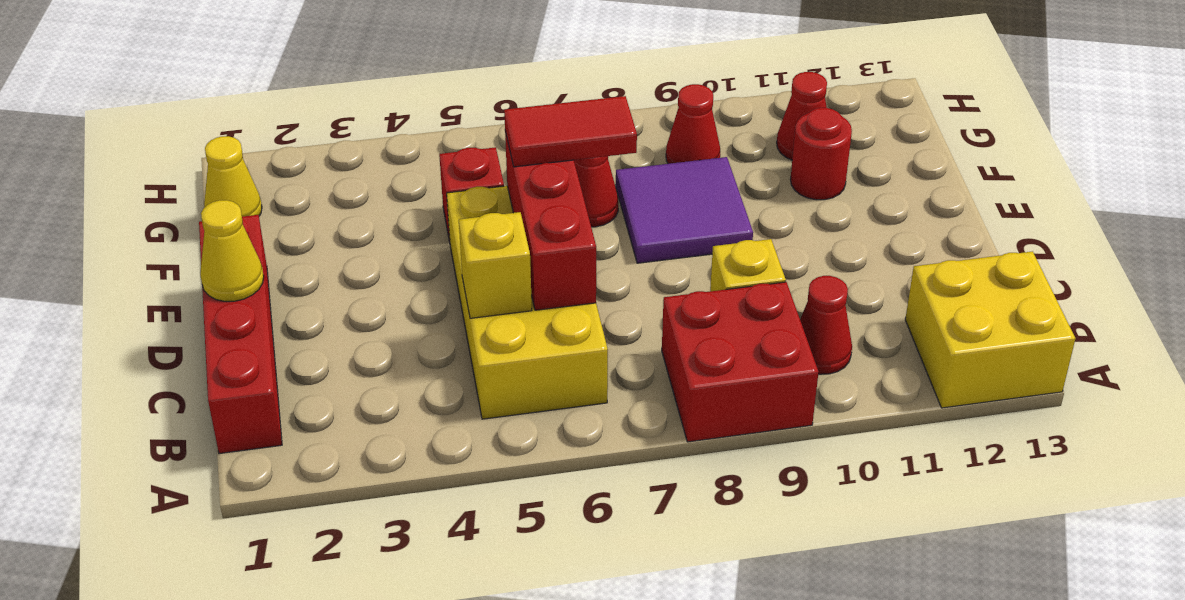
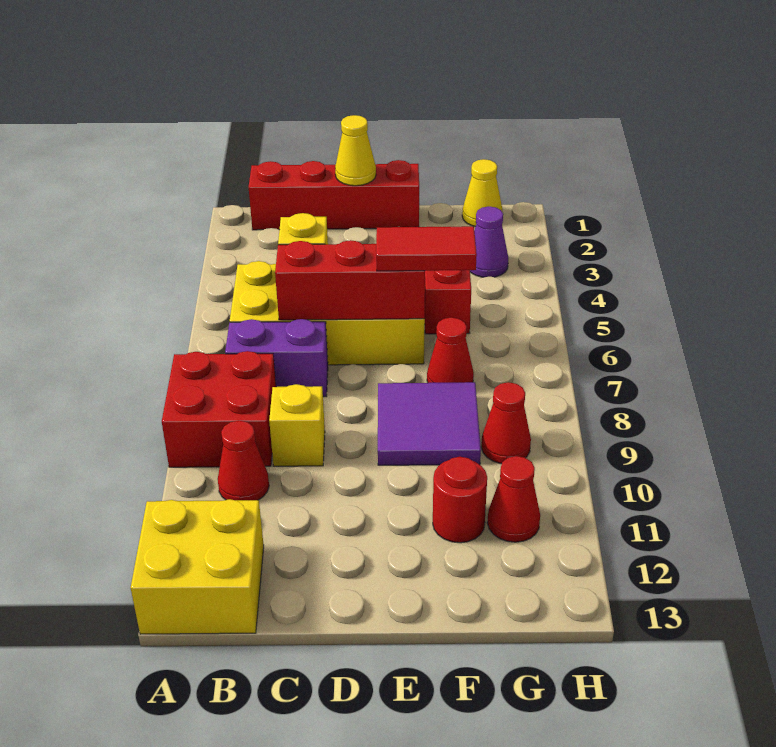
none -> purple 1x2 brick [225,319,328,397]
red 1x2 tile [504,96,637,167] -> red 1x2 tile turned to [376,226,477,271]
none -> purple 1x1 cone [470,207,508,277]

